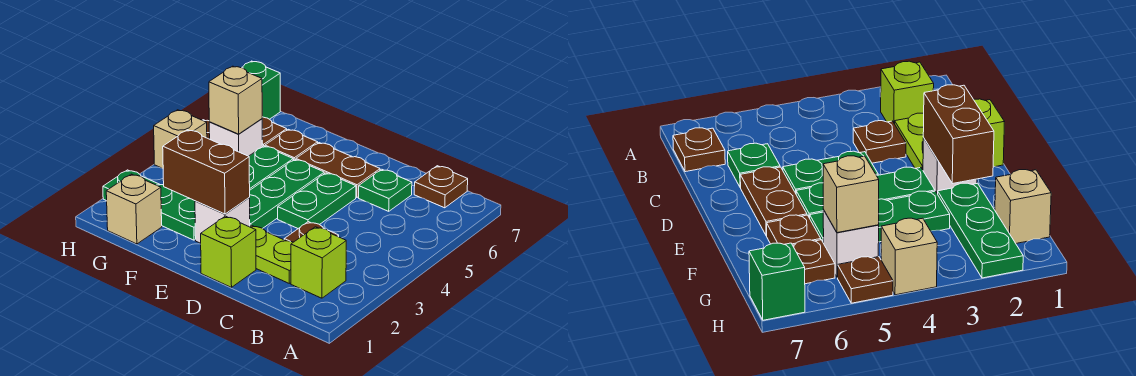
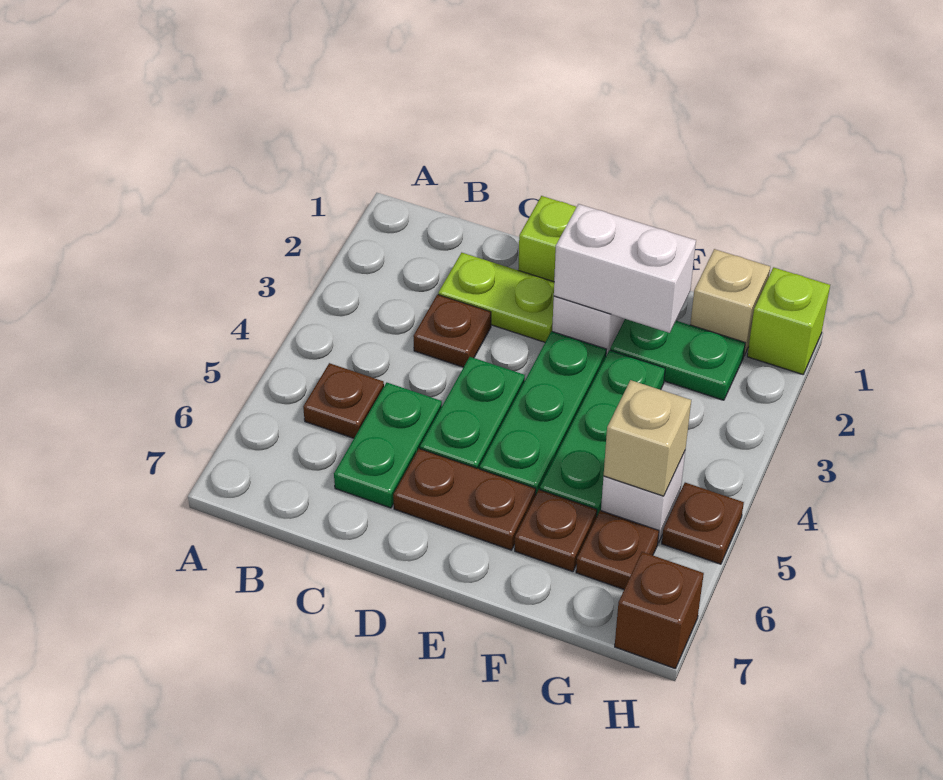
lime 1x1 brick [291,227,346,298] -> lime 1x1 brick moved to [747,267,830,374]
brown 1x1 plate [414,166,468,208] -> brown 1x1 plate moved to [303,363,384,438]
green 1x1 plate [359,169,412,211] -> green 1x2 plate [334,383,442,508]
brown 1x2 brick [163,130,250,214] -> white 1x2 brick [554,204,696,333]
green 1x3 plate [103,170,196,240] -> green 1x2 plate [610,319,745,400]
tan 1x1 brick [154,110,207,168] -> none
green 1x1 brick [242,61,280,119] -> brown 1x1 brick [615,552,704,669]

